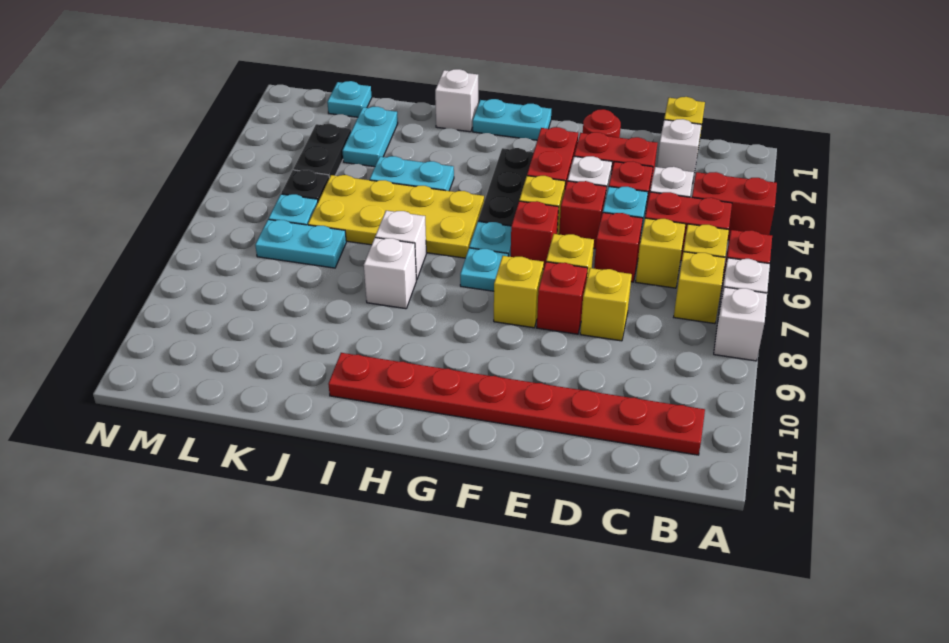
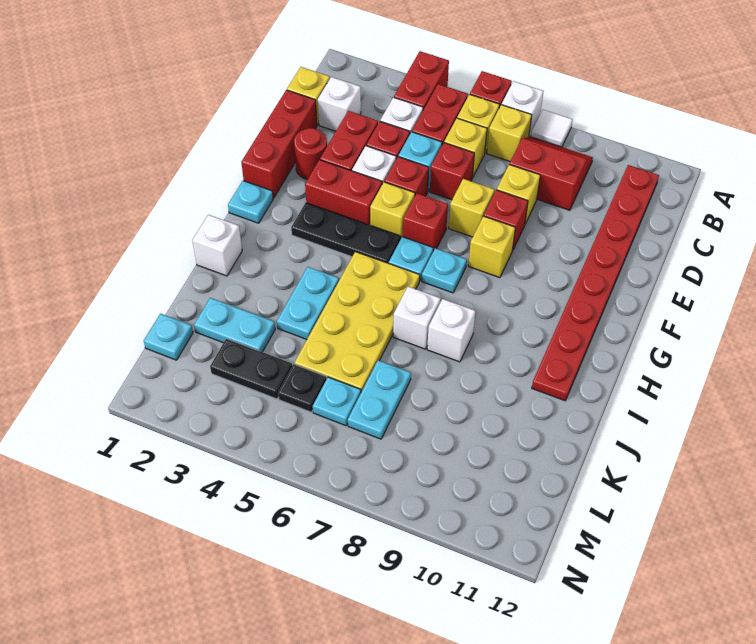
white 1x1 brick [714,287,767,361] -> white 1x1 tile [531,110,573,147]
none -> red 2x2 slope [509,137,593,210]
none -> red 1x3 brick [241,90,317,198]
cyan 1x2 plate [473,99,551,140] -> cyan 1x1 plate [228,181,273,223]

